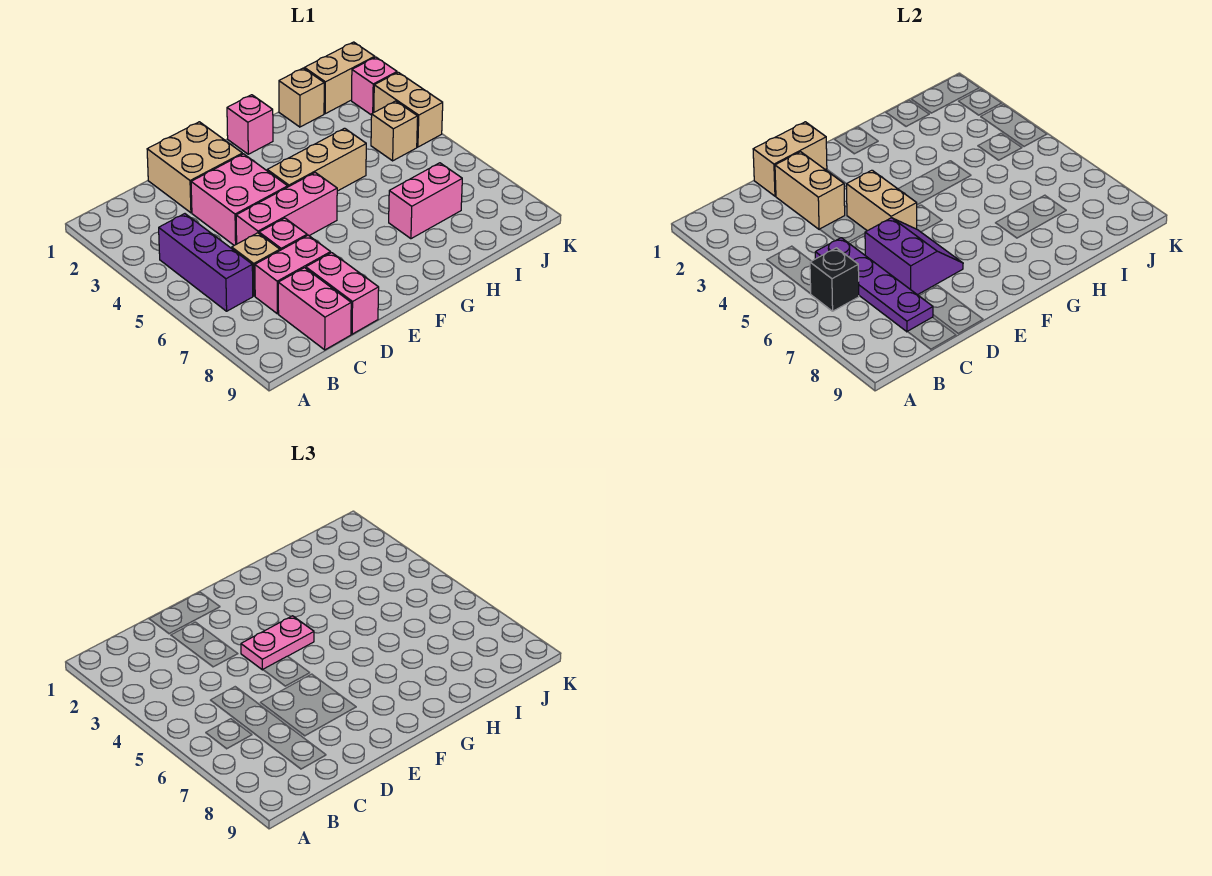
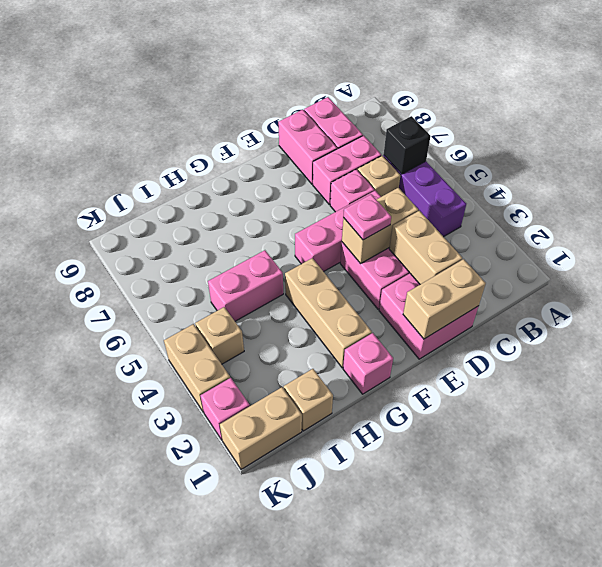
purple 1x4 plate [815,238,933,332] -> none
tan 2x2 brick [147,122,242,213] -> pink 2x2 brick [379,273,478,359]
purple 2x2 slope [865,218,963,295] -> none
tan 1x2 brick [847,170,917,231] -> tan 1x2 brick turned to [342,188,418,264]
pink 1x2 plate [241,616,314,670] -> pink 1x1 plate [343,194,391,240]
tan 1x3 brick [267,128,366,191] -> tan 1x3 brick turned to [285,258,372,368]
pink 1x2 brick [389,163,462,239] -> pink 1x2 brick moved to [208,250,283,321]

